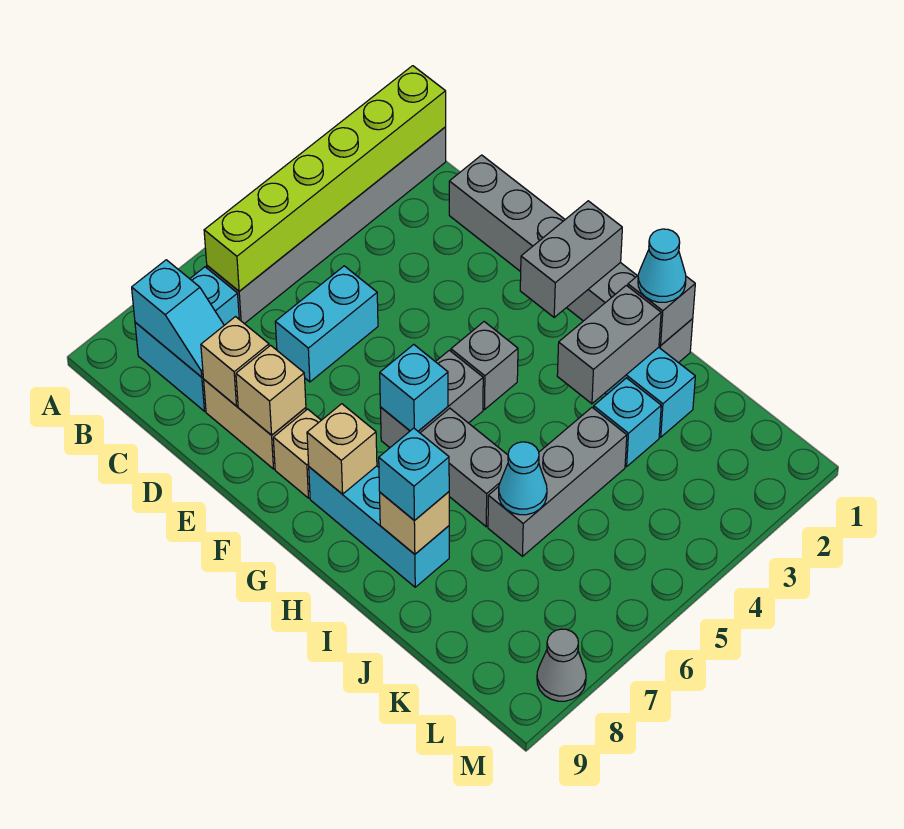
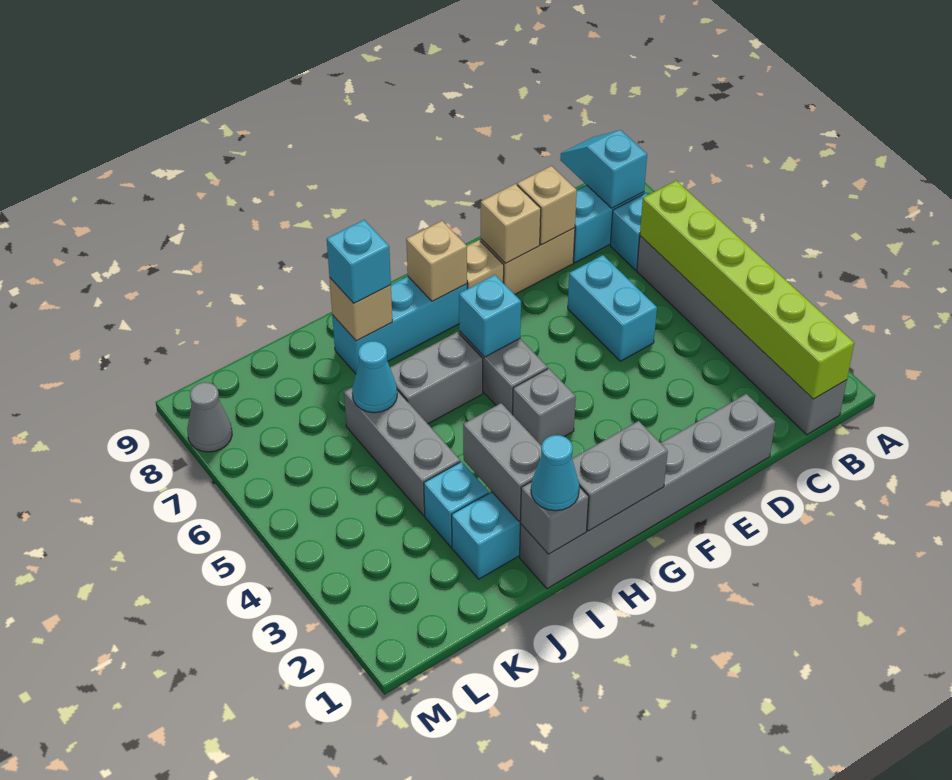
cyan 1x2 slope [132,260,224,377] -> cyan 1x2 slope turned to [560,130,647,208]
grey 1x2 brick [520,201,622,317] -> grey 1x2 brick turned to [572,421,668,531]

